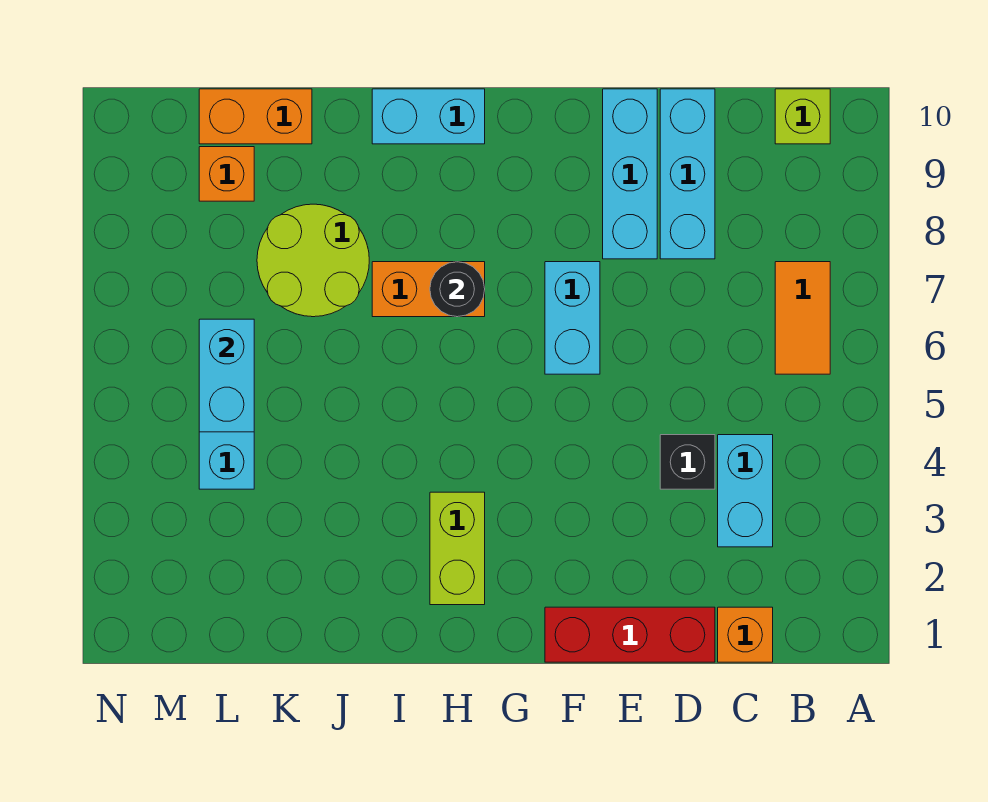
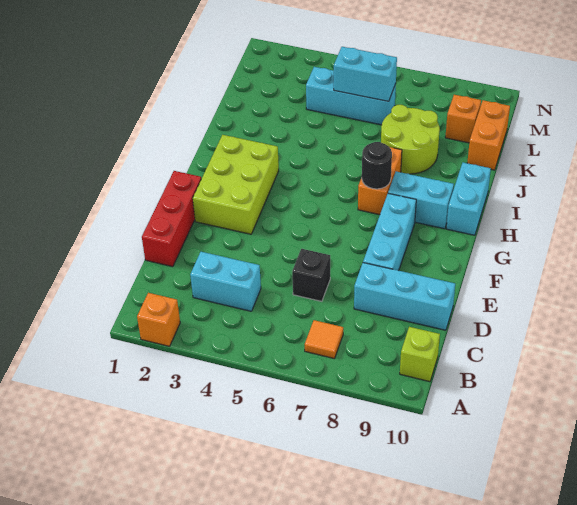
orange 1x2 tile [775,262,830,374] -> orange 1x1 tile [305,320,343,358]
orange 1x1 brick [718,607,773,662] -> orange 1x1 brick moved to [137,293,180,346]
black 1x1 brick [660,435,715,489] -> black 1x1 brick moved to [292,249,330,301]
cyan 1x3 brick [603,89,657,259] -> cyan 1x3 brick turned to [363,193,416,271]
cyan 1x2 brick [545,262,600,374] -> cyan 1x2 brick moved to [388,172,454,229]
lime 1x2 brick [430,492,485,605] -> lime 2x3 brick [193,135,279,234]

